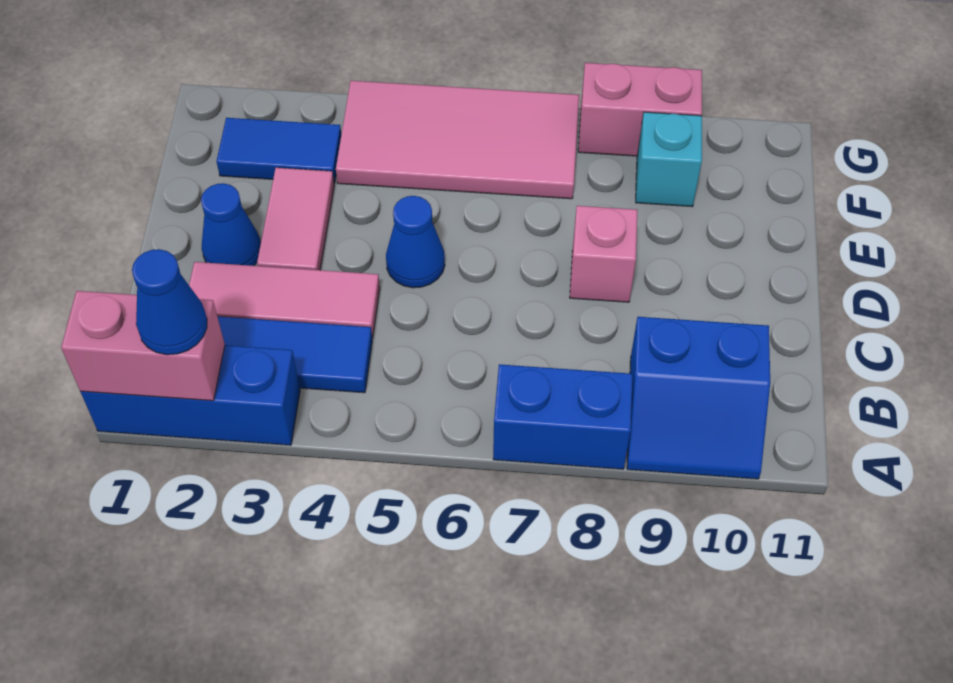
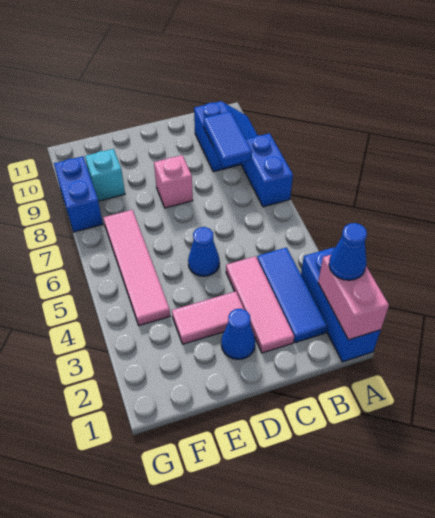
blue 1x2 tile [216,118,341,183] -> blue 1x2 tile moved to [203,111,252,167]
pink 2x4 tile [336,81,579,199] -> pink 1x4 tile [103,210,170,326]
pink 1x2 brick [578,63,702,156] -> blue 1x2 brick [54,156,103,232]

